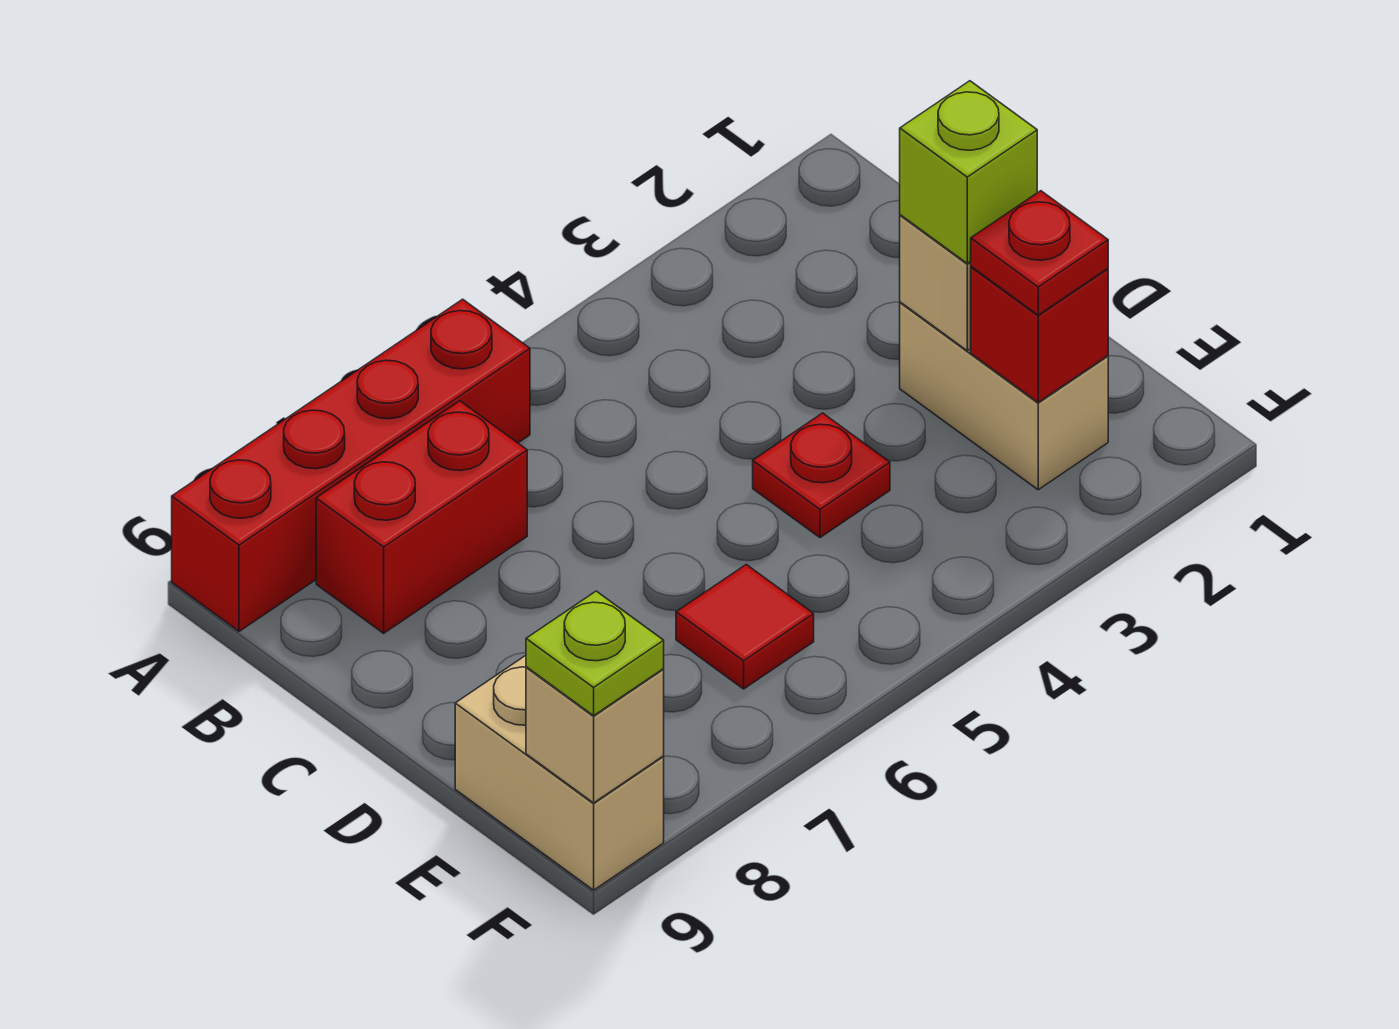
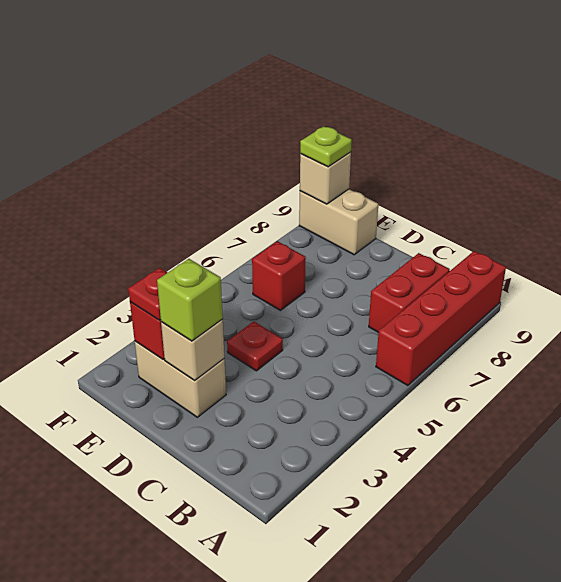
red 1x1 tile [676,565,814,689] -> red 1x1 brick [252,241,306,310]

